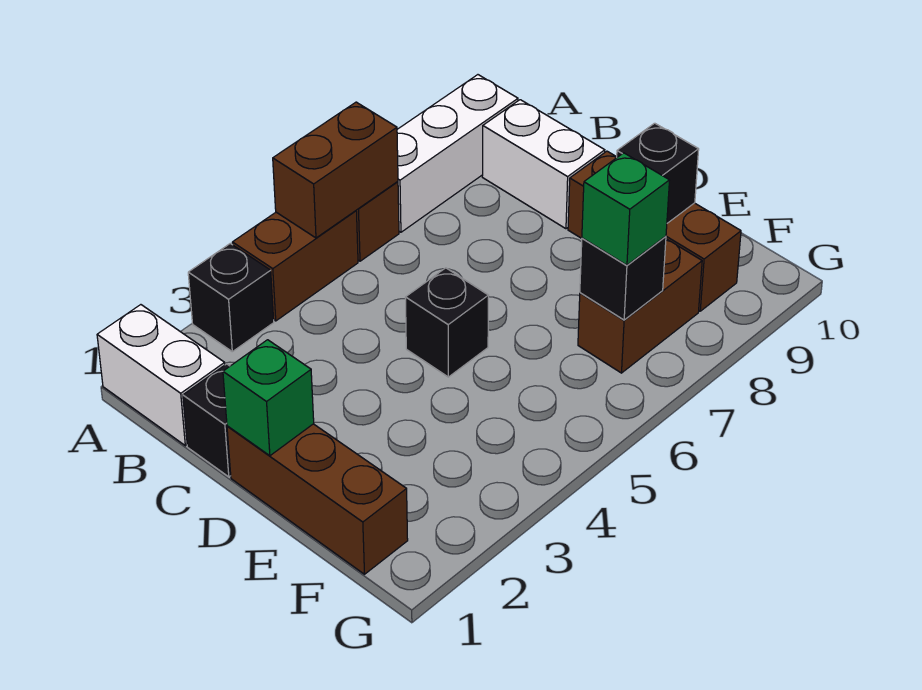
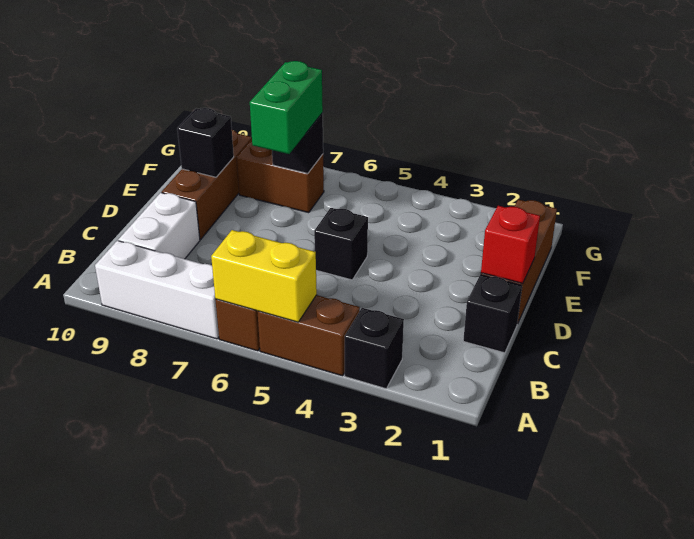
white 1x2 brick [97,305,225,446] -> none
brown 1x2 brick [273,102,398,238] -> yellow 1x2 brick [211,230,317,322]
green 1x1 brick [223,340,314,456] -> red 1x1 brick [481,206,540,284]
green 1x1 brick [582,153,670,265] -> green 1x2 brick [250,61,323,154]

